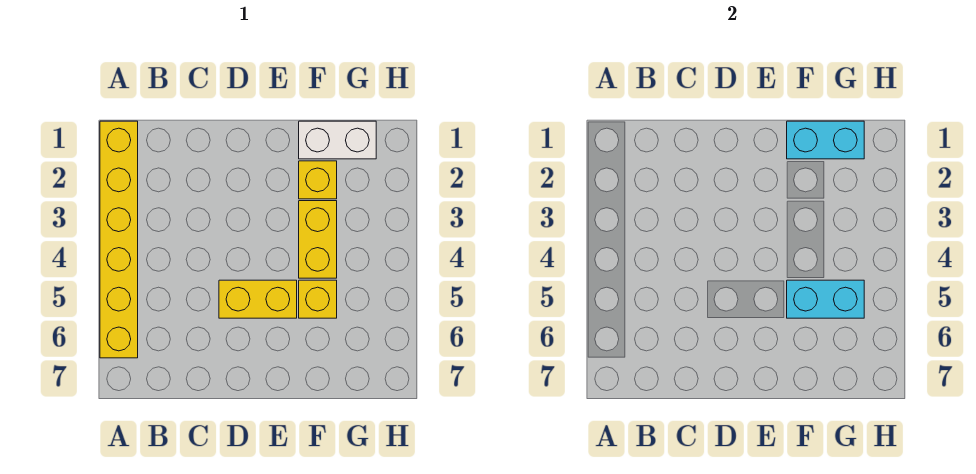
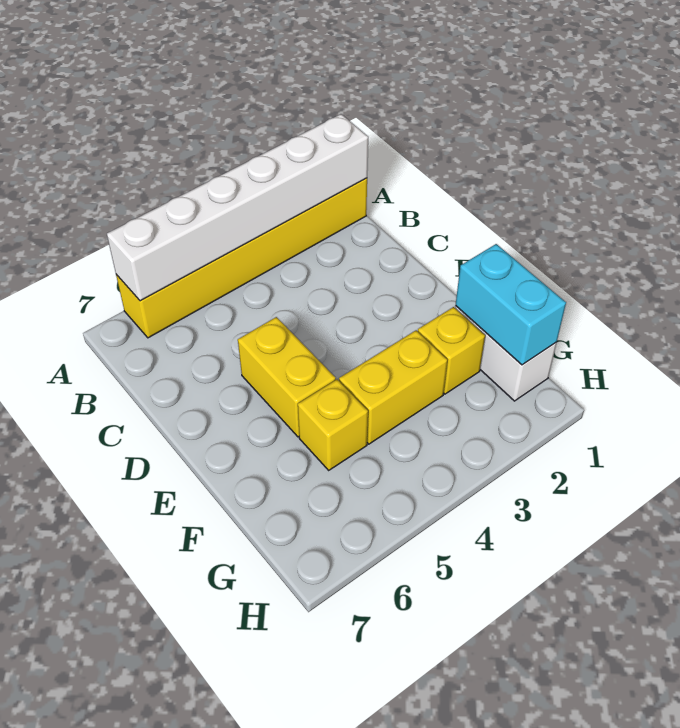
none -> white 1x6 brick [107,114,368,301]
cyan 1x2 brick [787,280,864,318] -> none

